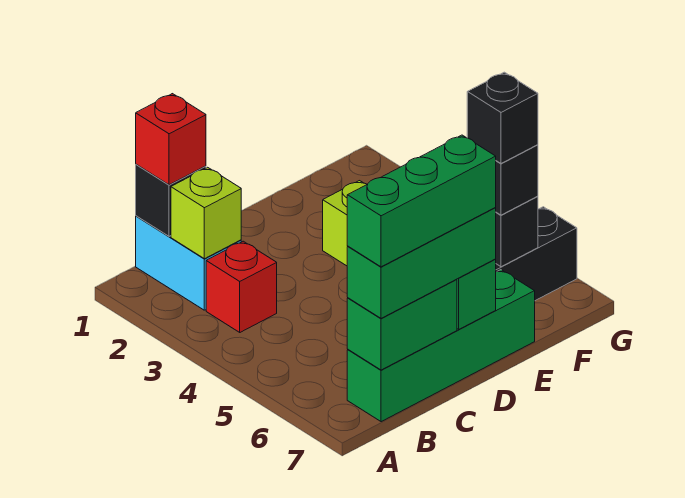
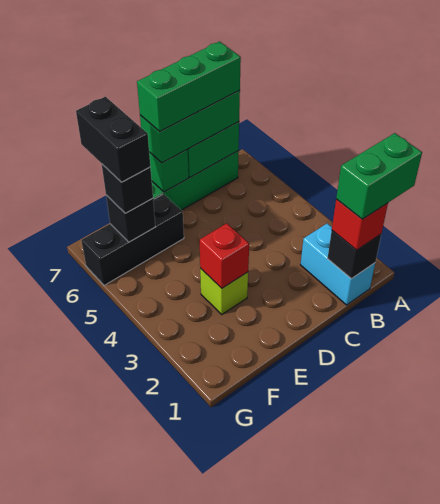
none -> green 1x2 brick [336,133,422,219]
lime 1x1 brick [171,167,241,259] -> none
red 1x1 brick [206,241,277,332] -> red 1x1 brick moved to [200,223,249,288]
black 1x1 brick [467,72,538,163] -> black 1x2 brick [76,97,150,182]

